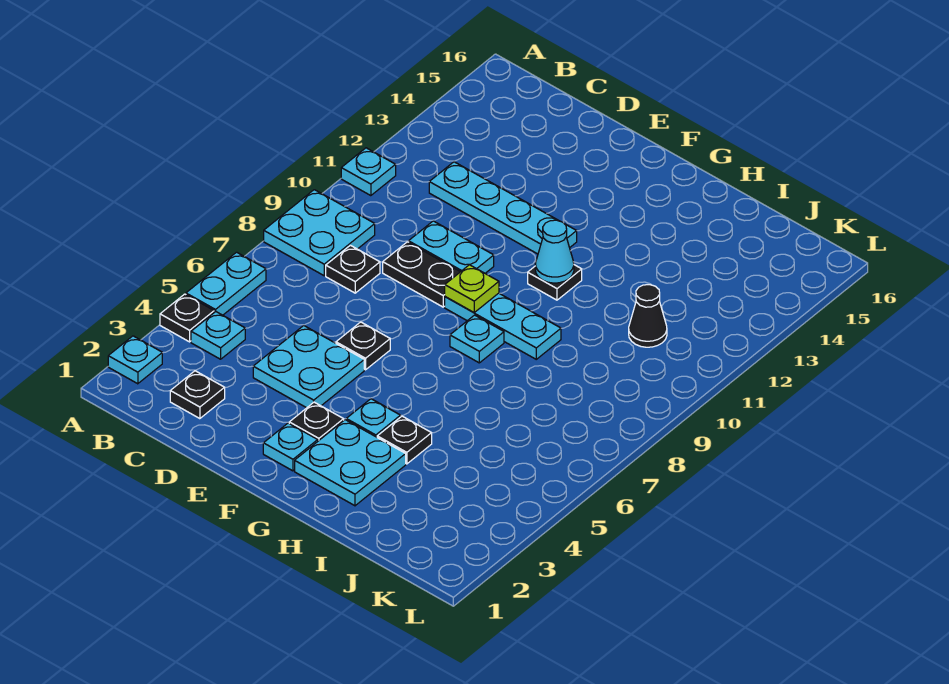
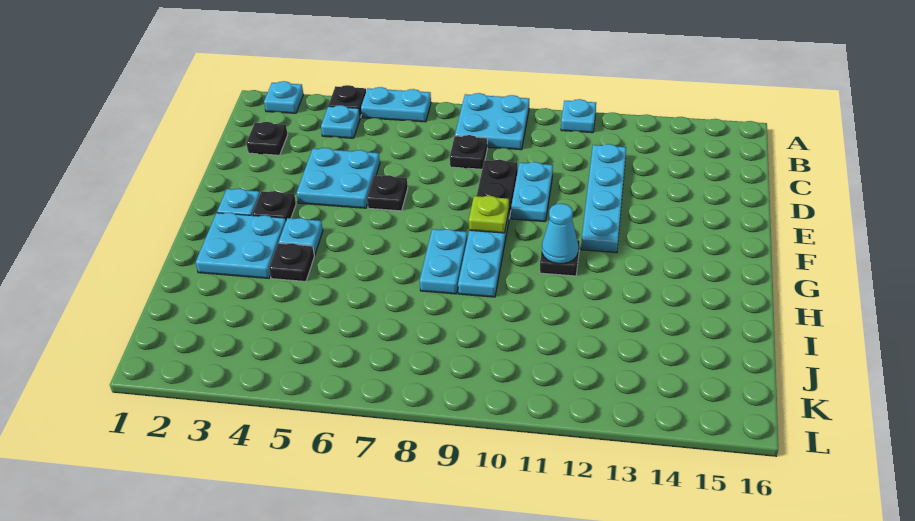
cyan 1x1 plate [450,315,504,363] -> cyan 1x2 plate [420,229,468,294]
black 1x1 cone [629,285,667,347] -> none

